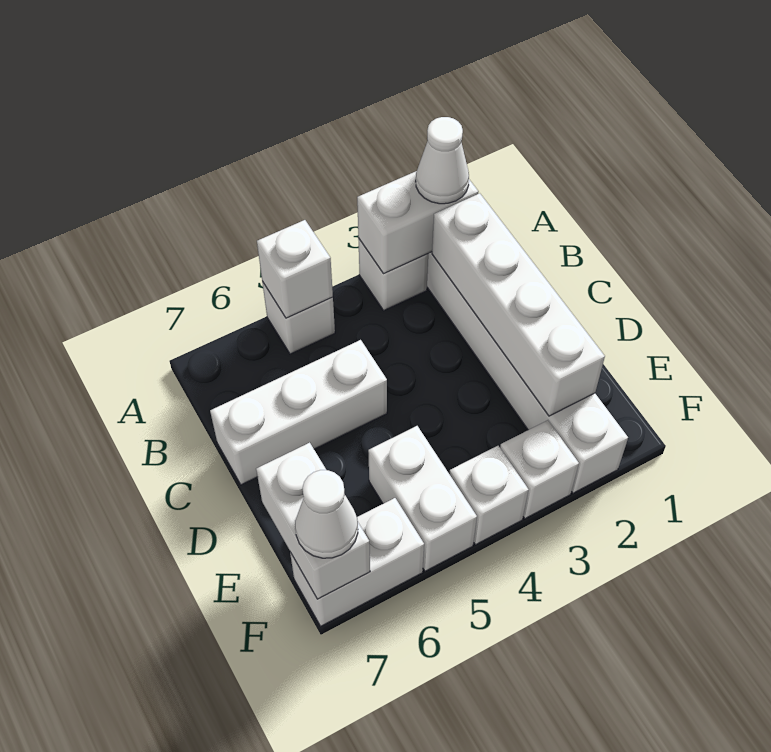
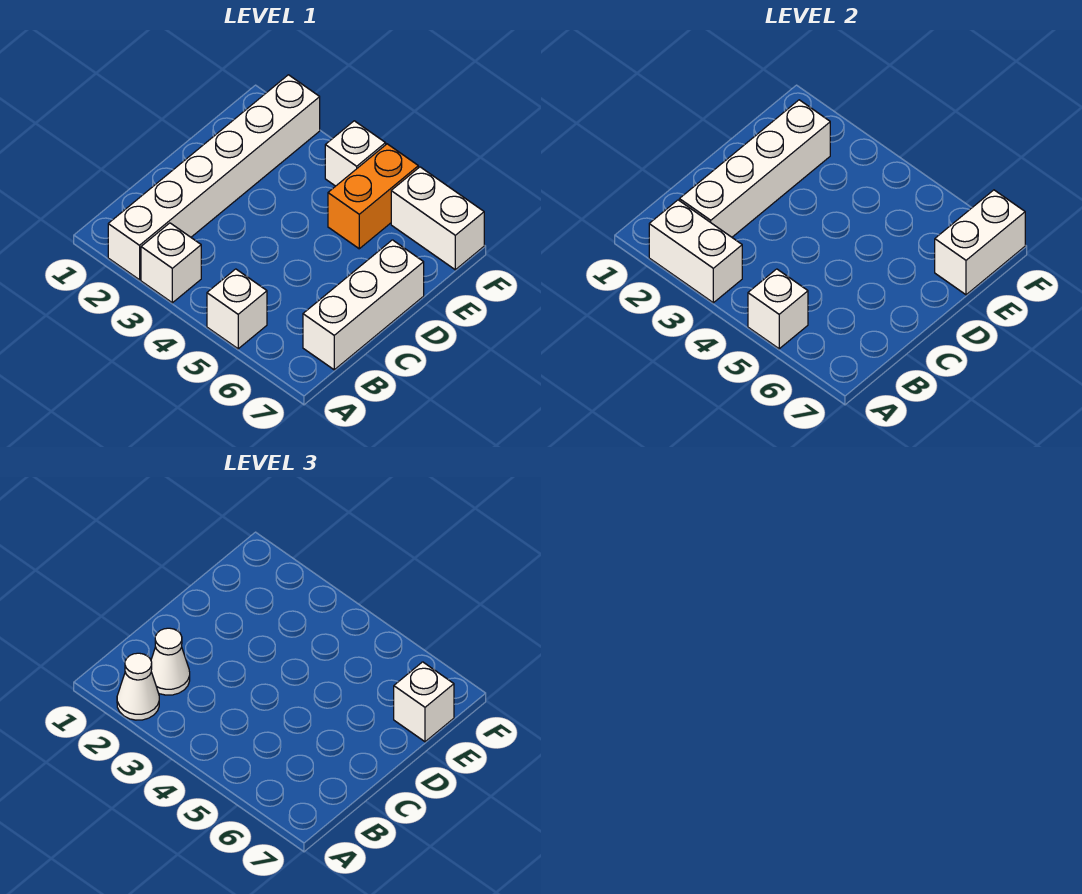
white 1x3 brick [210,340,387,485] -> white 1x3 brick turned to [303,240,424,370]
white 1x2 brick [368,426,477,571] -> orange 1x2 brick [328,144,418,249]
white 1x1 brick [500,420,579,519] -> white 1x1 brick moved to [394,662,454,742]
white 1x1 cone [295,470,358,558] -> white 1x1 cone moved to [151,628,190,695]

